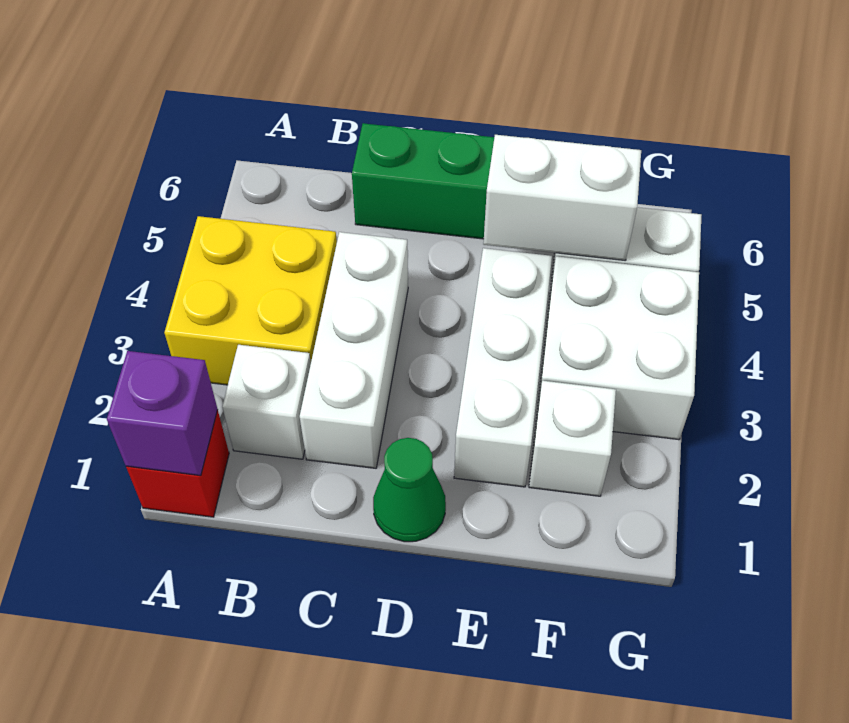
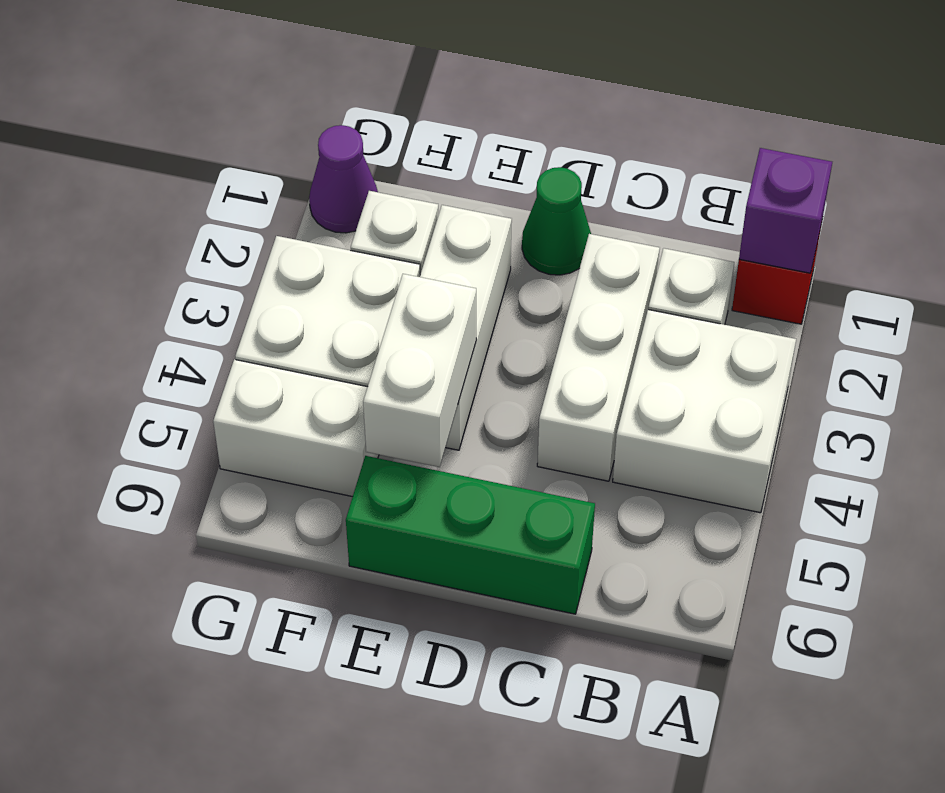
yellow 2x2 brick [164,216,337,385] -> white 2x2 brick [613,310,796,513]
white 1x2 brick [483,135,641,260] -> white 1x2 brick turned to [363,274,476,467]
none -> purple 1x1 cone [309,125,378,233]

